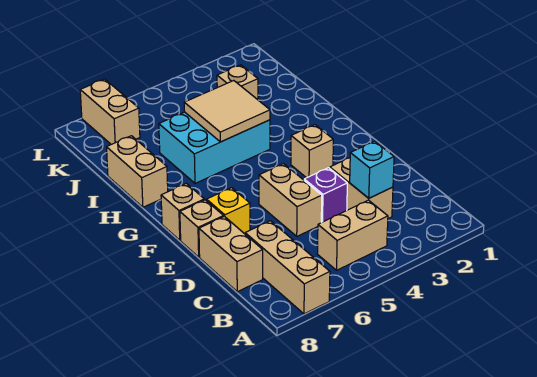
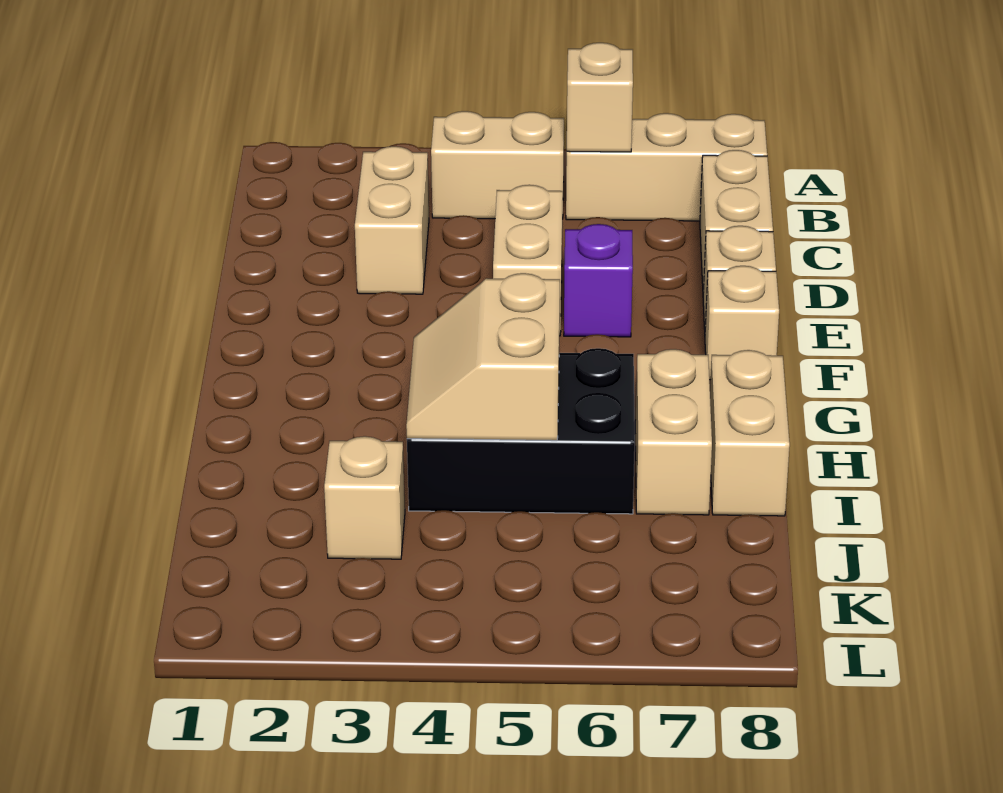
tan 1x3 brick [245,221,330,314] -> tan 1x3 brick turned to [566,113,767,221]
cyan 1x1 brick [350,141,394,198] -> none
purple 1x1 brick [304,168,347,222] -> purple 1x1 brick moved to [564,224,633,337]
yellow 1x1 brick [207,188,250,234] -> none
tan 1x1 brick [291,125,333,178] -> tan 1x1 brick moved to [567,43,633,152]
cyan 2x3 brick [159,112,270,183] -> black 2x3 brick [407,348,635,514]
tan 2x2 tile [184,81,270,142] -> tan 2x2 slope [406,273,560,441]
tan 1x2 brick [80,79,140,144] -> tan 1x2 brick moved to [635,349,712,515]

